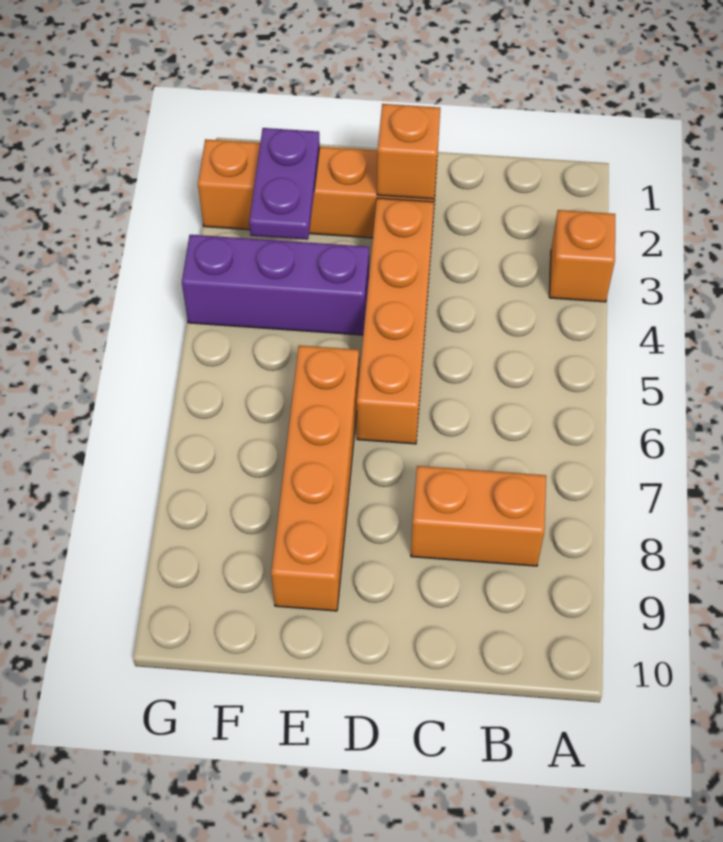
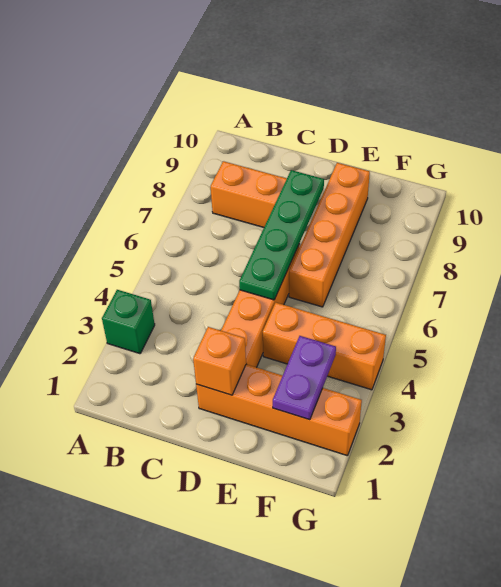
orange 1x1 brick [549,210,615,302] -> green 1x1 brick [102,290,155,354]
none -> green 1x4 plate [239,170,324,300]
purple 1x3 brick [182,235,369,335] -> orange 1x3 brick [263,303,386,390]

